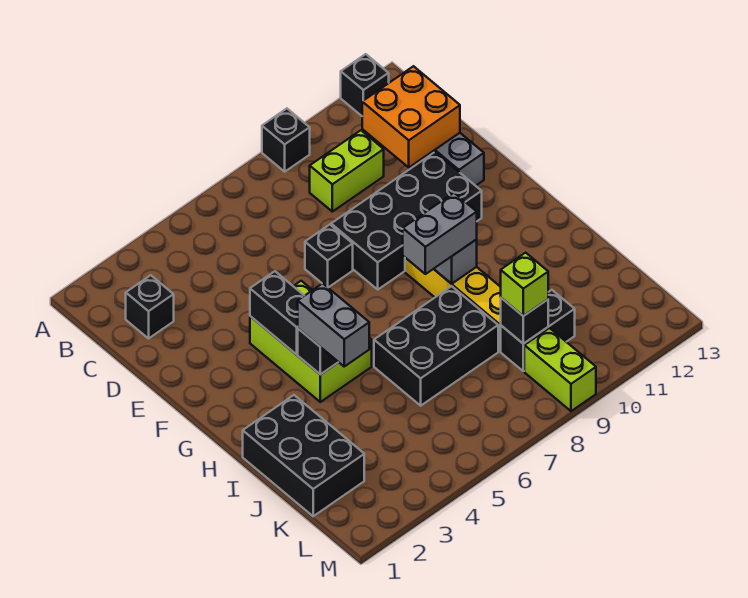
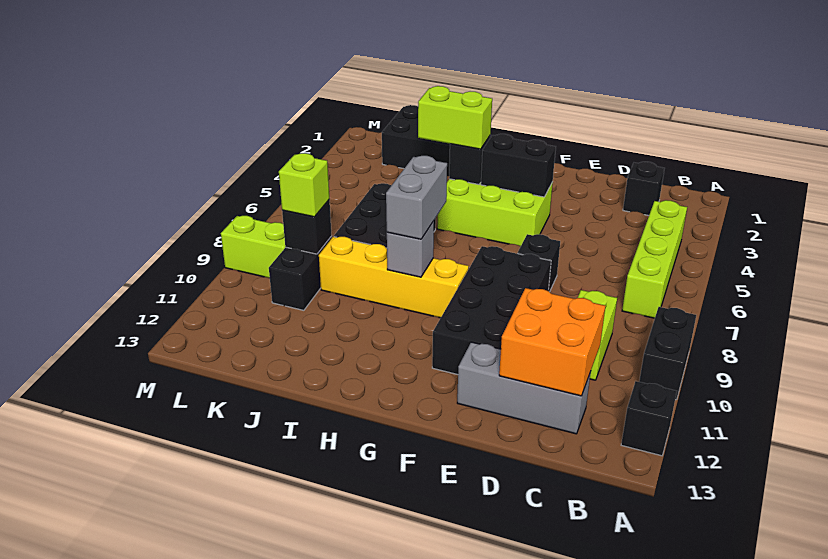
black 1x1 brick [262,109,310,172] -> black 1x2 brick [639,307,696,400]
none -> lime 1x4 brick [622,200,687,318]
grey 1x2 brick [298,283,369,366] -> lime 1x2 brick [418,86,492,149]

